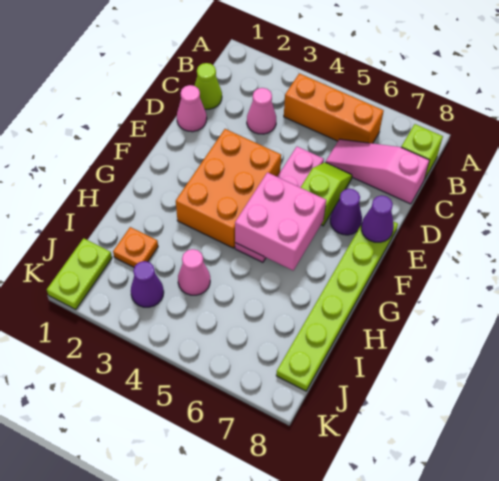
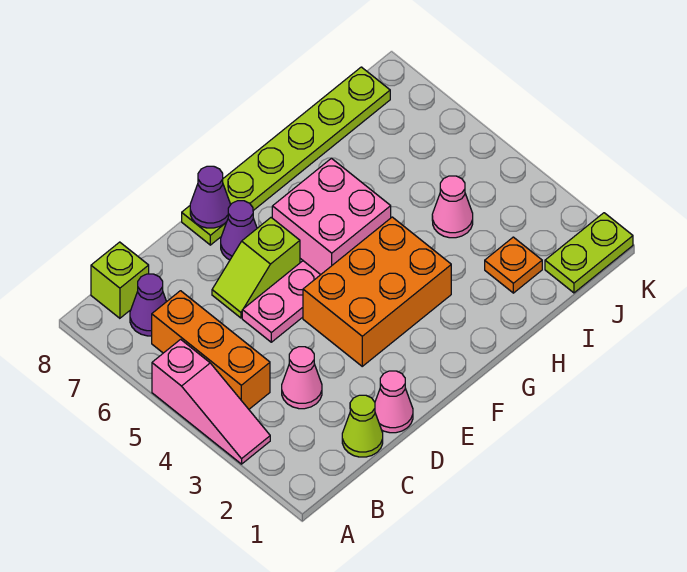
pink 1x3 slope [326,139,430,204] -> pink 1x3 slope moved to [152,339,270,464]
purple 1x1 cone [131,261,164,307] -> purple 1x1 cone moved to [130,274,167,336]

